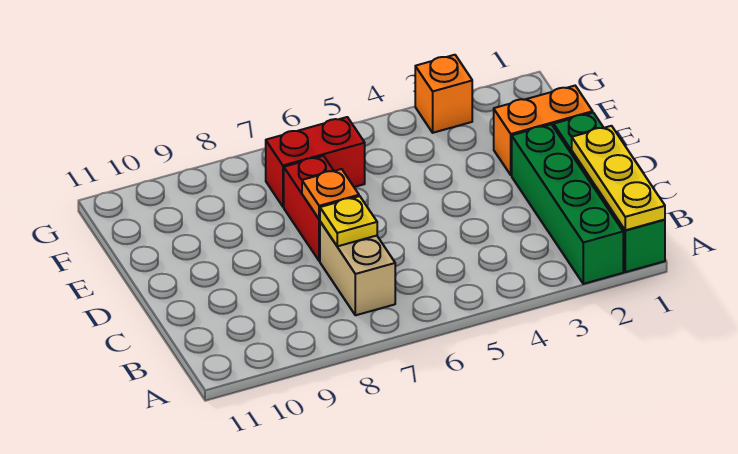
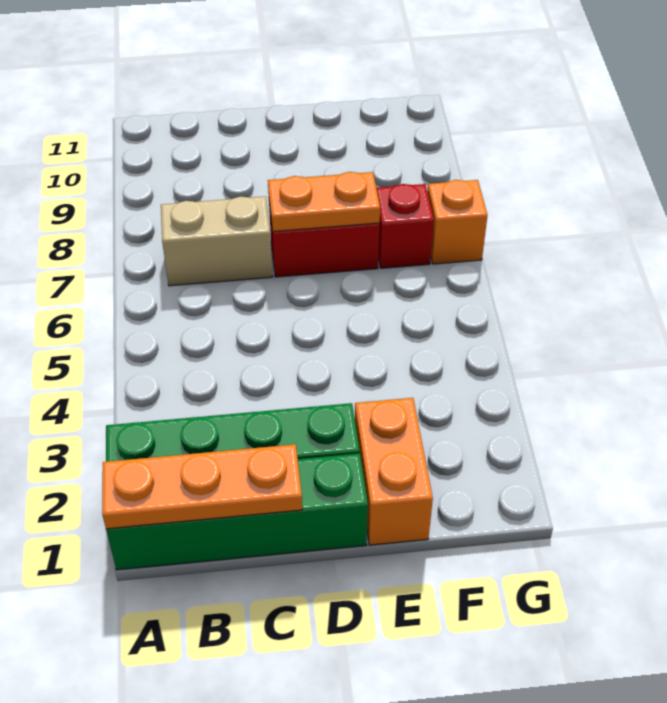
yellow 1x3 plate [572,126,665,230] -> orange 1x3 plate [102,444,302,529]
yellow 1x1 plate [320,196,377,246] -> none
orange 1x1 plate [302,169,359,219] -> orange 1x2 plate [268,172,380,232]
red 1x2 brick [266,117,365,207] -> red 1x1 brick [376,184,434,268]
orange 1x1 brick [415,55,472,133] -> orange 1x1 brick moved to [427,180,488,264]

